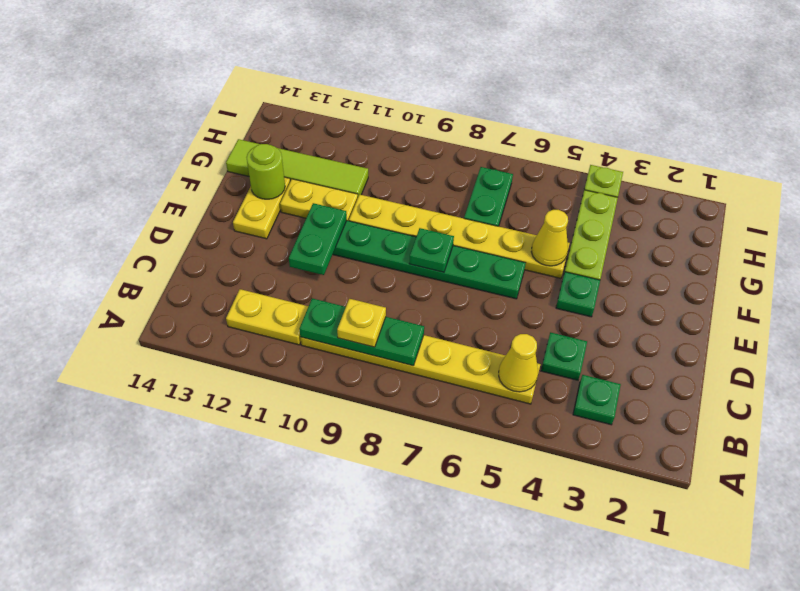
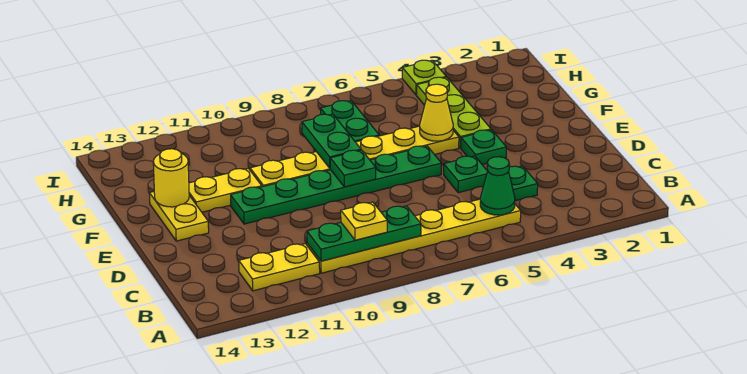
green 1x1 plate [573,375,621,425] -> green 1x1 plate moved to [444,156,488,193]
yellow 1x1 cone [499,334,538,392] -> green 1x1 cone [480,157,515,215]
green 1x2 plate [289,203,347,275] -> green 1x2 plate moved to [302,114,361,168]
lime 1x1 round brick [247,144,285,199] -> yellow 1x1 round brick [153,149,189,207]
lime 1x4 tile [226,139,368,196] -> none

